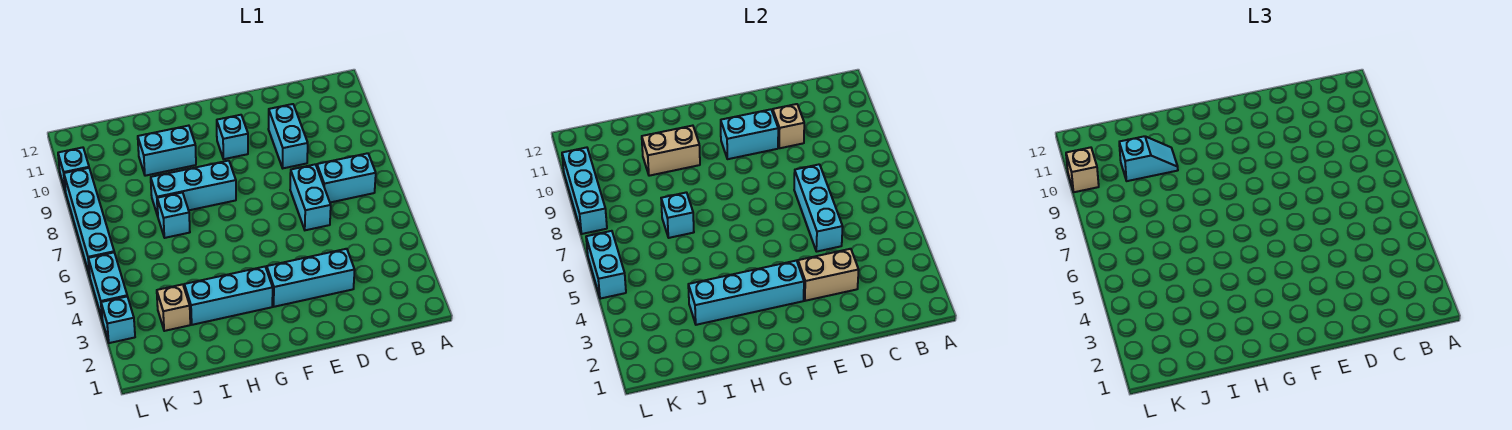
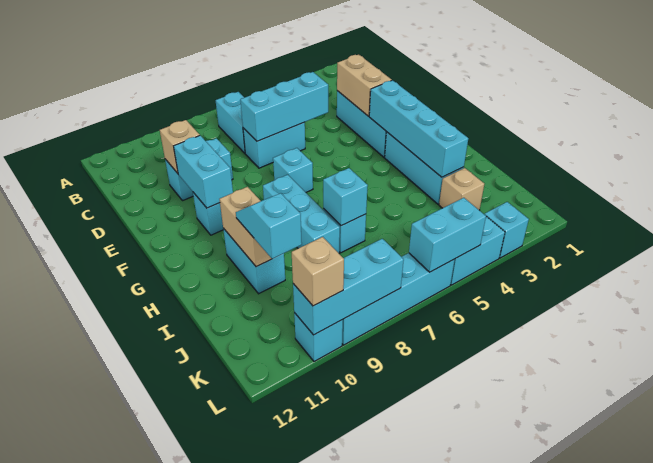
none -> cyan 1x1 brick [273,148,313,192]

